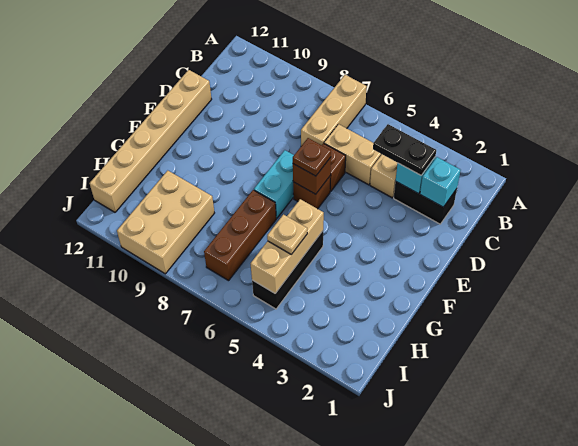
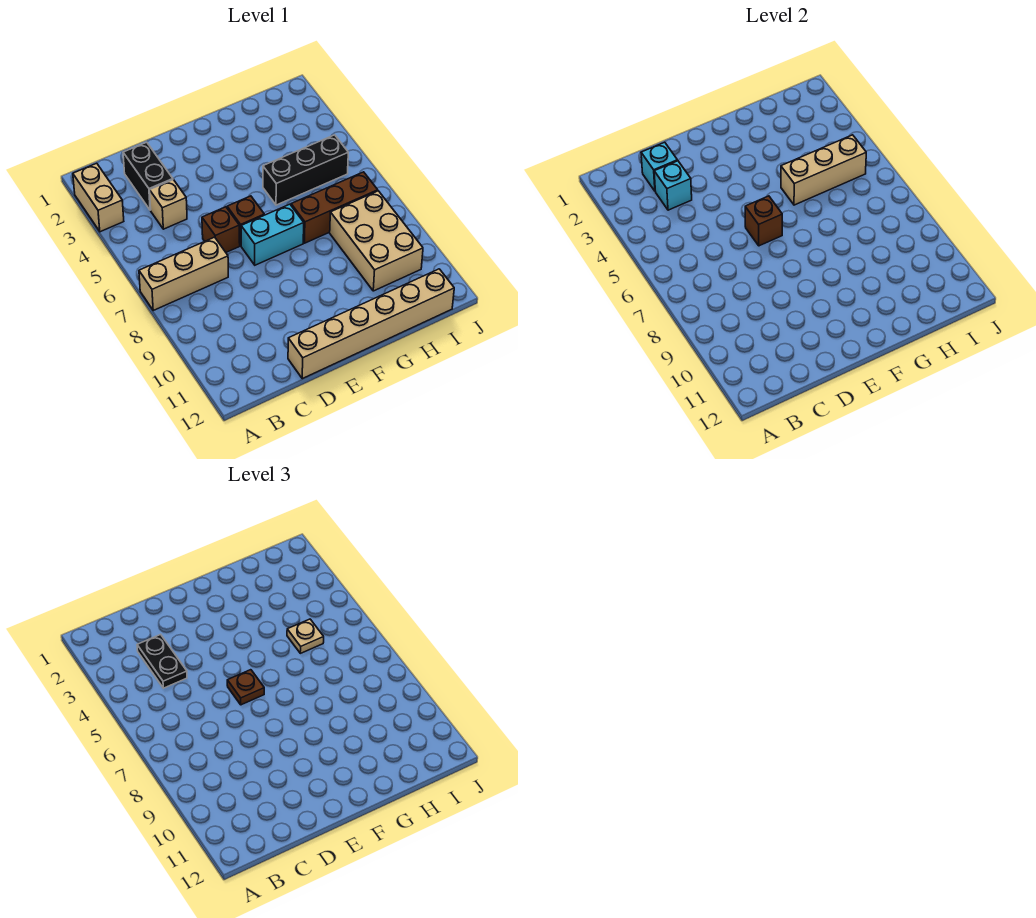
tan 1x2 brick [324,124,382,185] -> tan 1x2 brick moved to [73,163,124,232]
tan 2x3 brick [117,171,214,274] -> tan 2x3 brick turned to [330,191,423,291]

